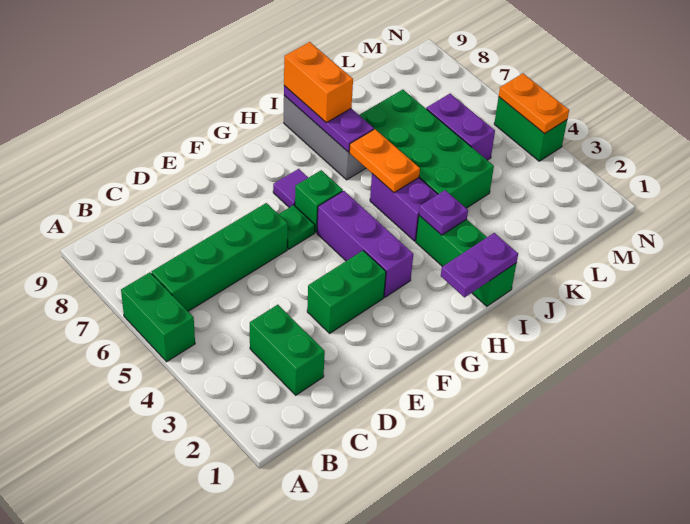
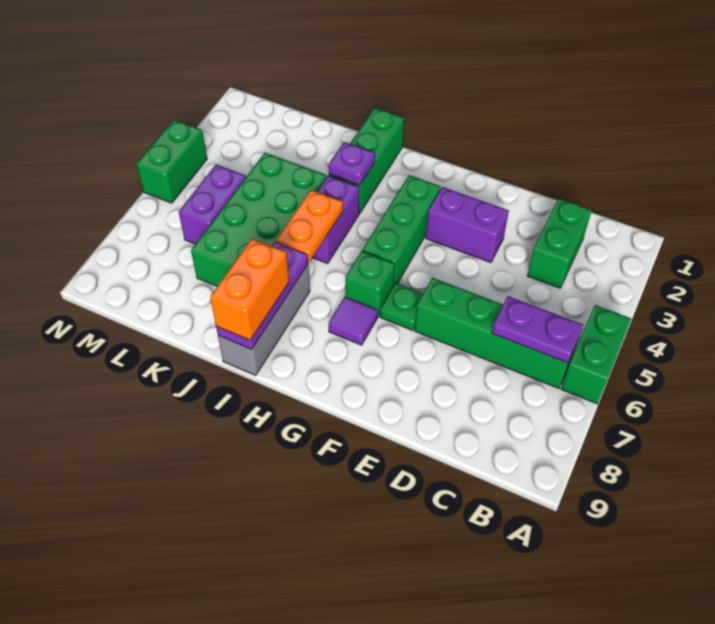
green 1x2 brick [307,251,386,333] -> purple 1x2 brick [426,187,509,263]
purple 1x3 brick [317,191,413,297] -> green 1x3 brick [363,175,441,284]
purple 1x2 plate [441,233,518,297] -> purple 1x2 plate moved to [492,296,583,363]
orange 1x2 plate [499,74,569,134] -> none

